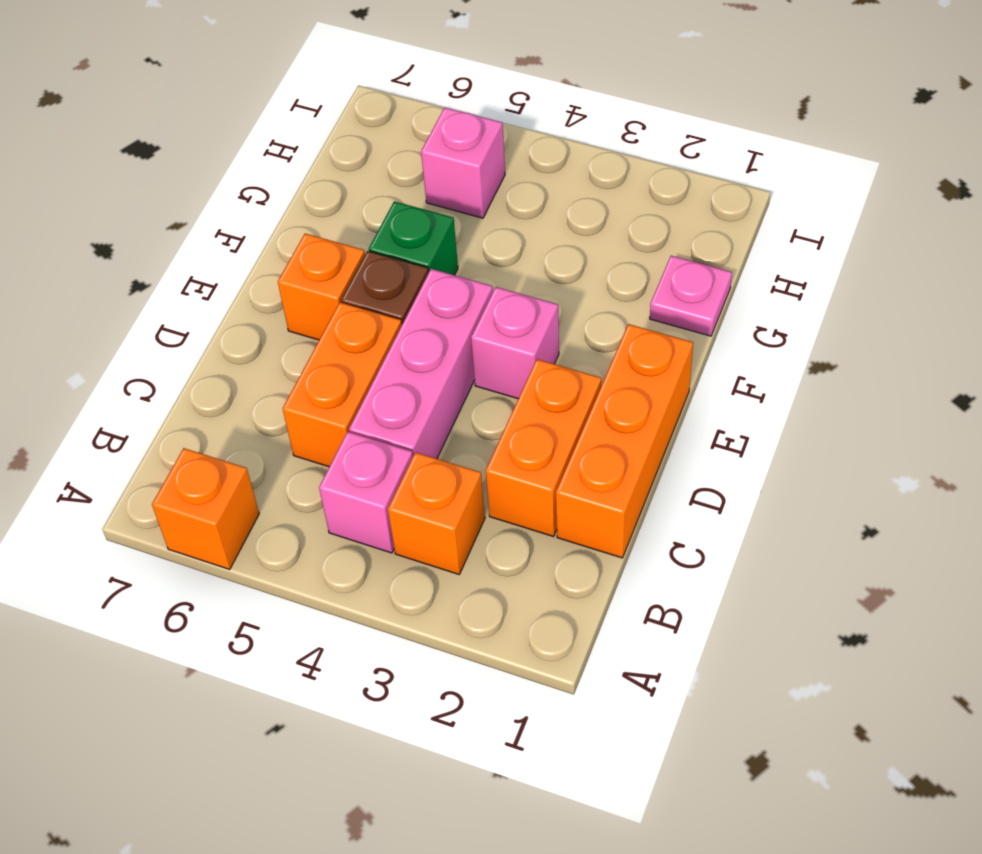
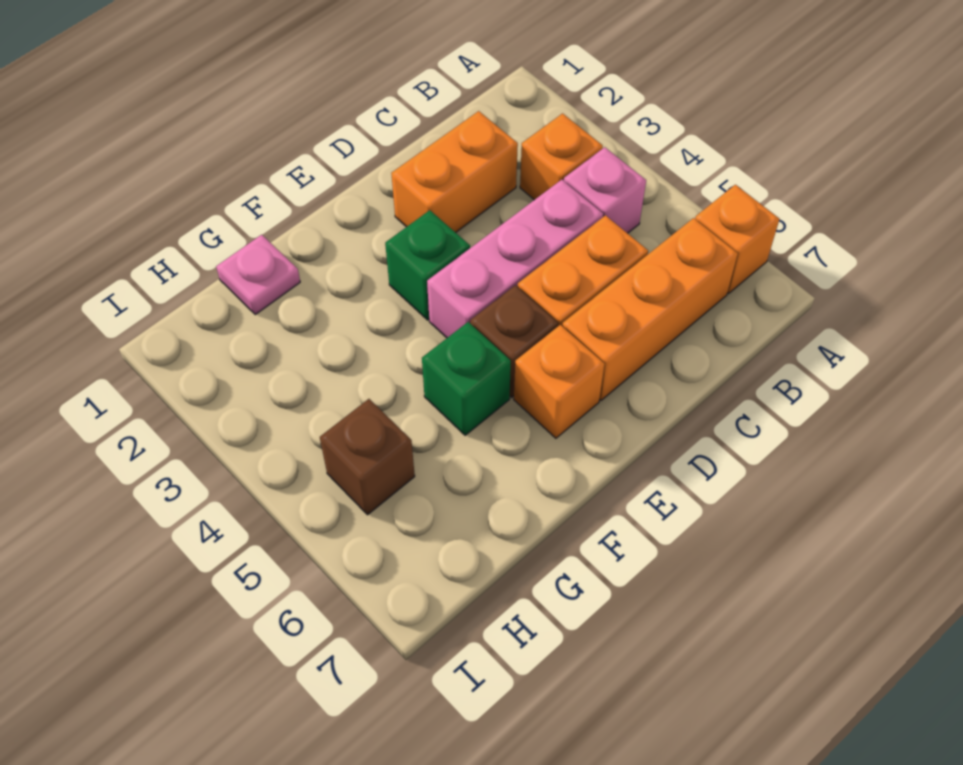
orange 1x3 brick [556,324,693,558] -> orange 1x3 brick moved to [562,218,738,400]
pink 1x1 brick [471,287,559,399] -> green 1x1 brick [385,210,470,320]
pink 1x1 brick [421,107,505,218] -> brown 1x1 brick [320,399,415,515]

